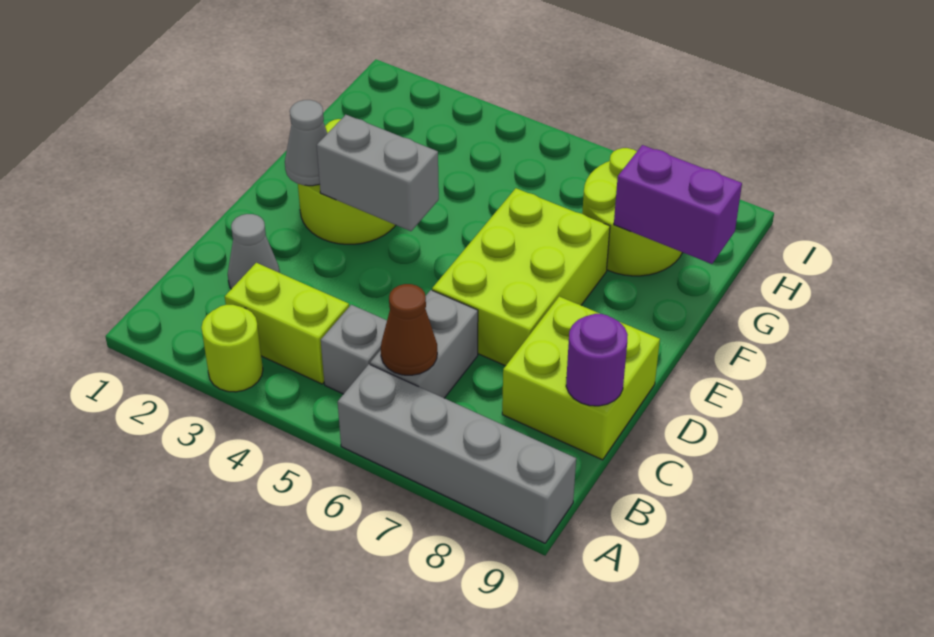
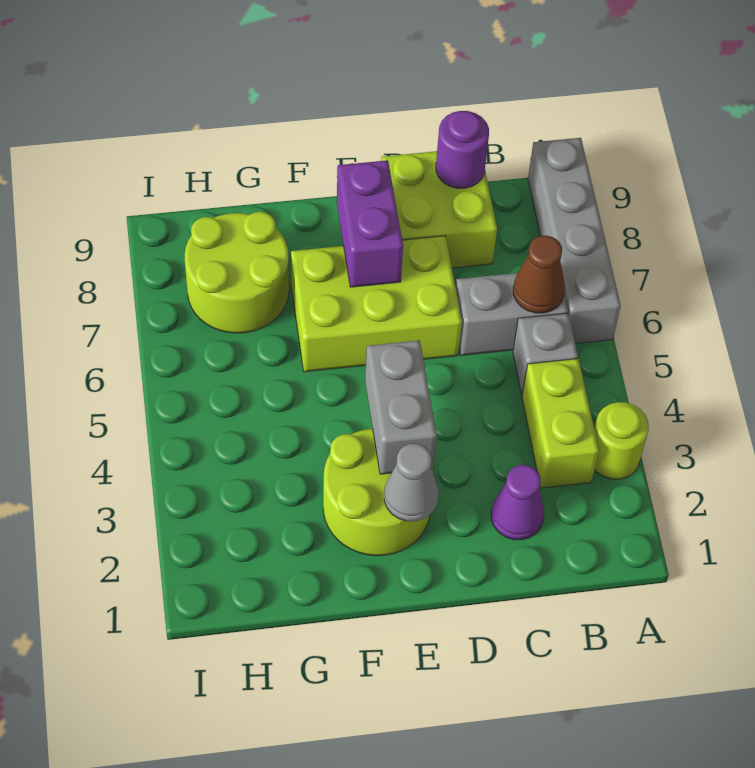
grey 1x1 cone [228,214,280,289] -> purple 1x1 cone [491,465,544,540]
purple 1x2 brick [614,145,742,264] -> purple 1x2 brick moved to [337,160,403,287]

